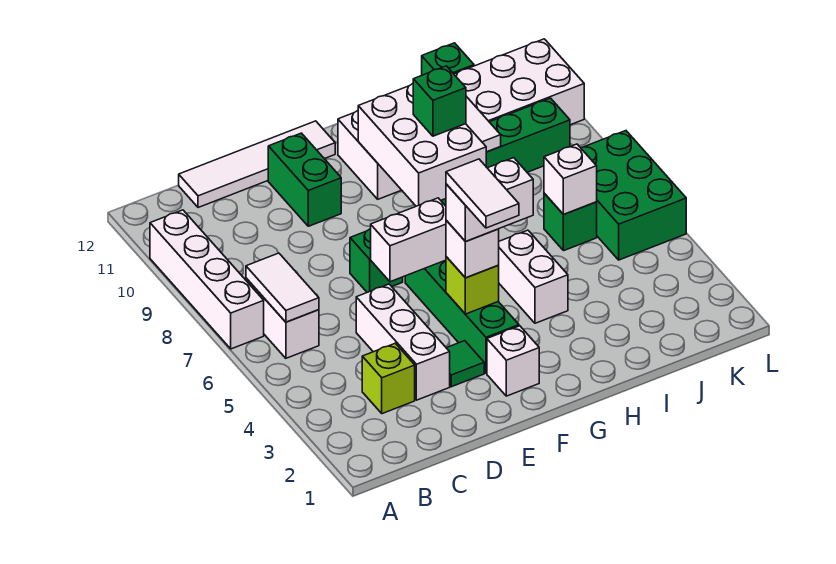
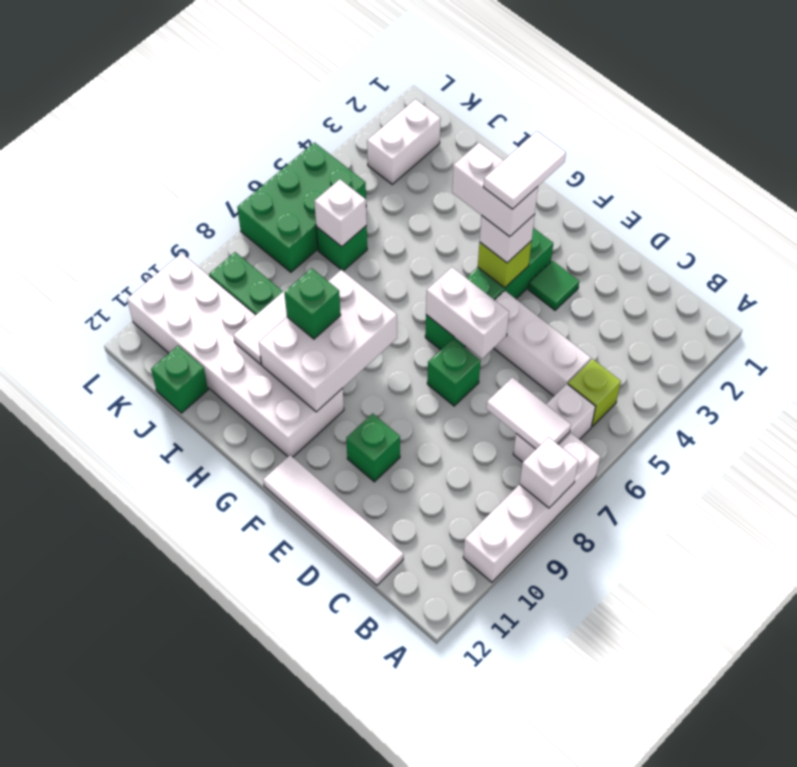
white 1x2 tile [246,253,319,322] -> white 1x2 tile turned to [486,378,571,449]
lime 1x1 brick [362,343,415,414] -> lime 1x1 brick moved to [568,359,621,426]
white 1x3 brick [356,284,450,400] -> white 1x3 brick turned to [494,291,591,396]
green 1x2 brick [268,133,341,226] -> green 1x1 brick [346,413,400,482]
white 1x1 brick [487,326,539,396] -> white 1x1 brick moved to [520,437,578,508]
white 1x2 brick [498,230,568,323] -> white 1x2 brick moved to [367,99,441,184]

